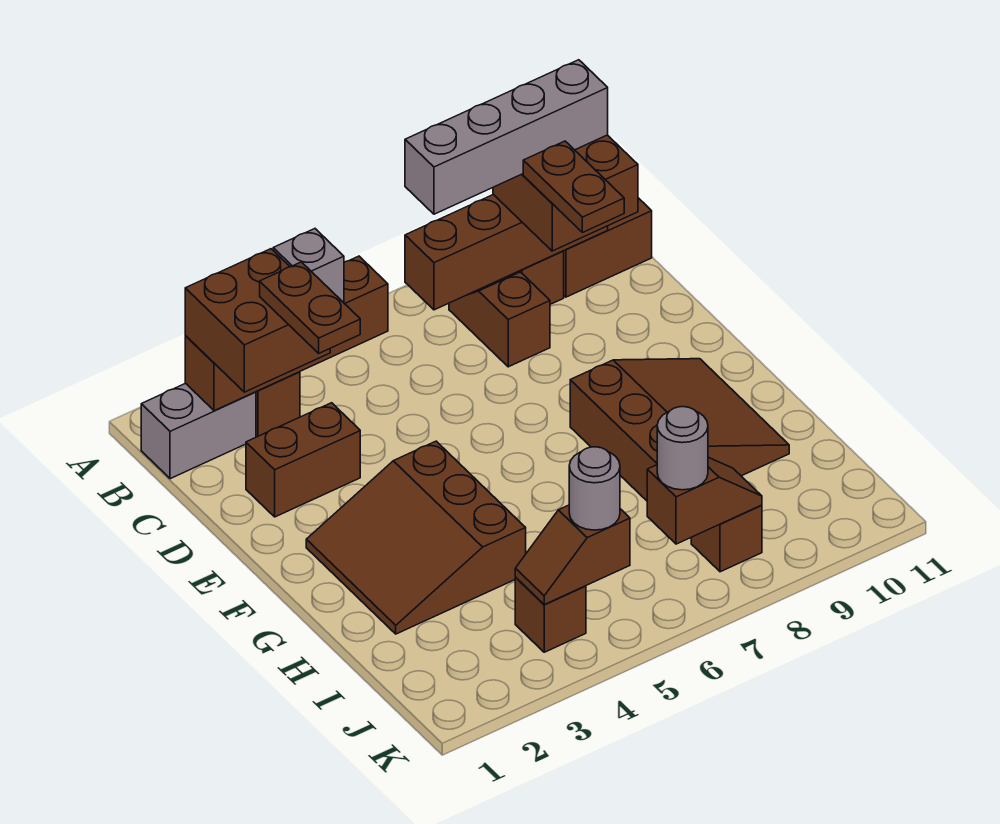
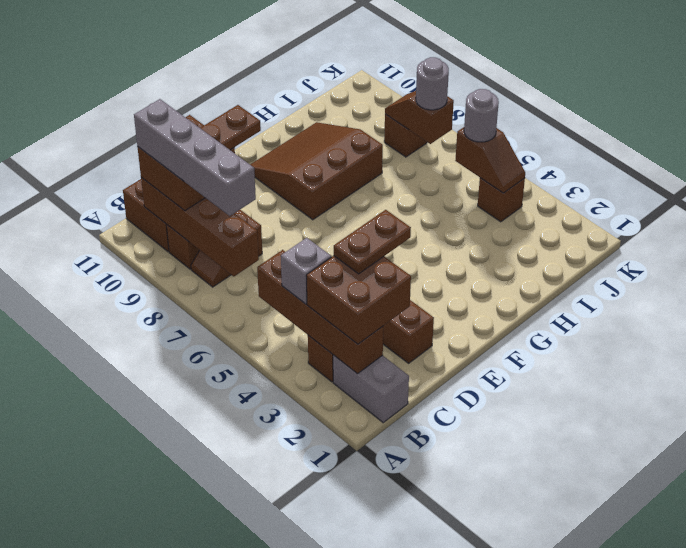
brown 3x3 slope [306,441,526,634] -> none

